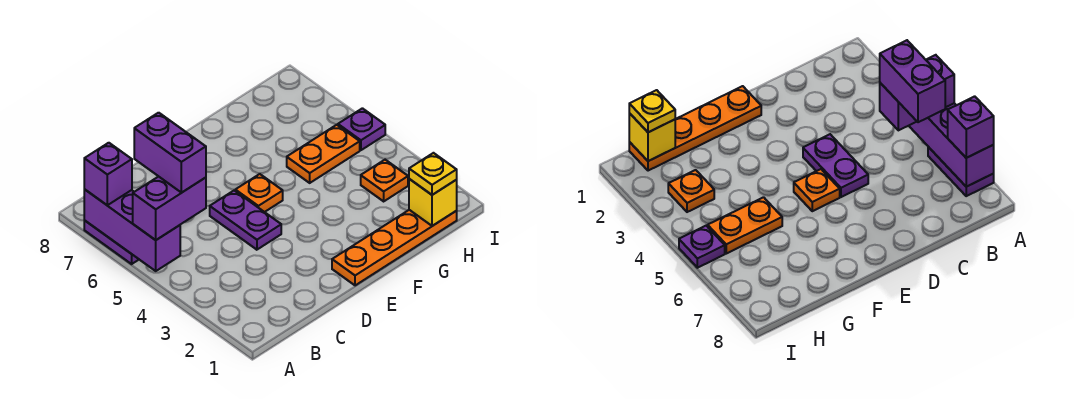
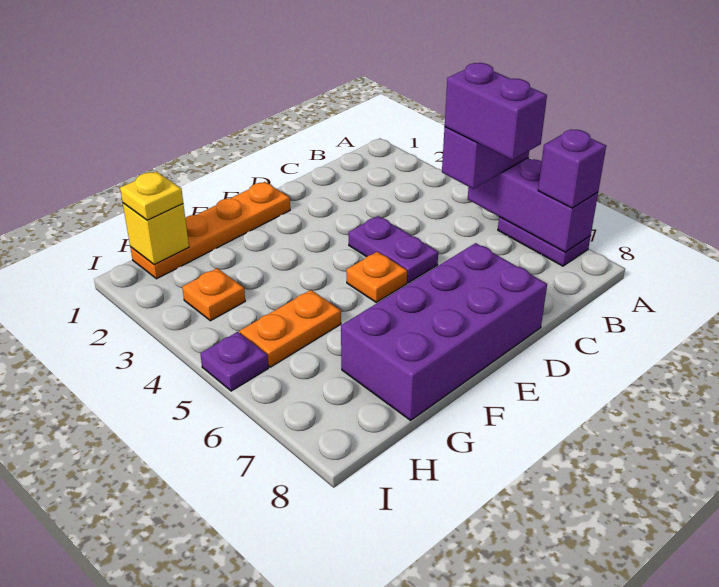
none -> purple 2x4 brick [341,243,547,420]

